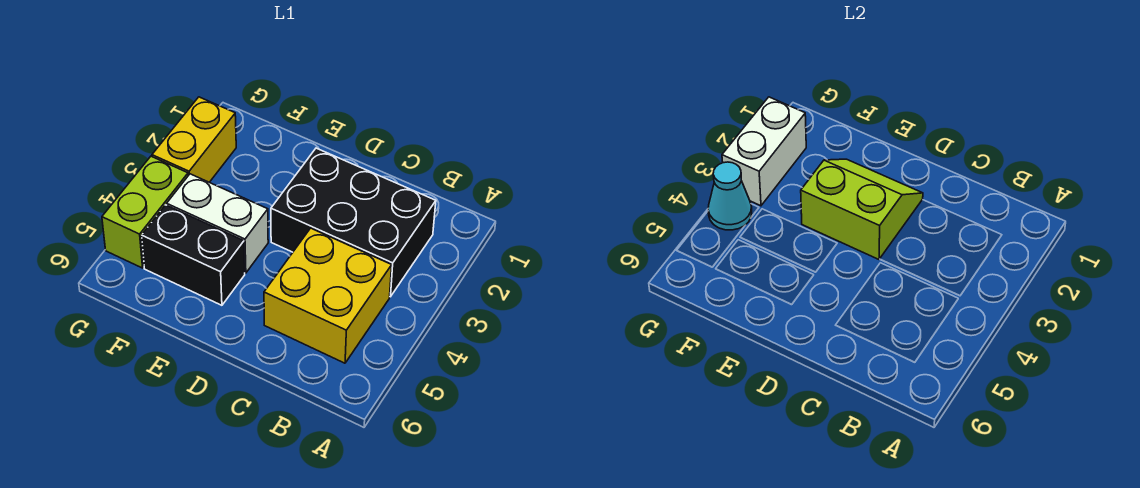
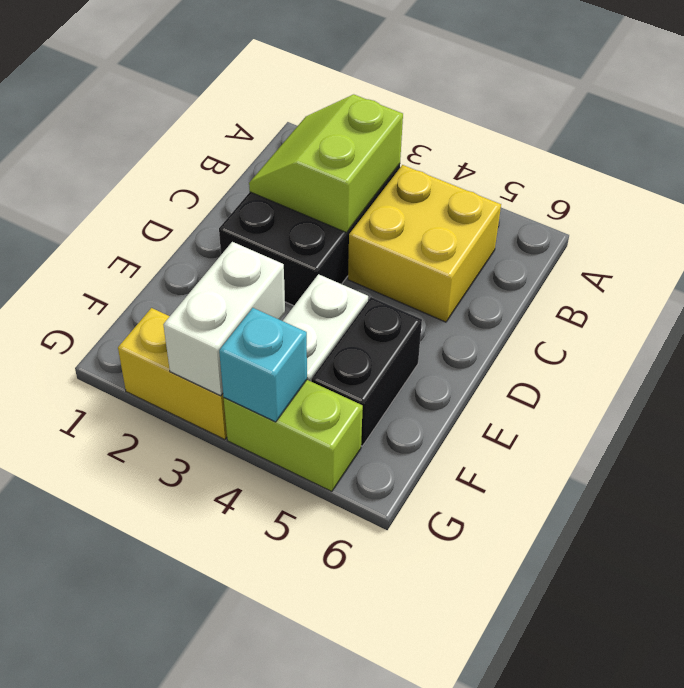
lime 2x2 slope [801,159,923,259] -> lime 2x2 slope moved to [249,94,403,233]
white 1x2 brick [722,97,806,206] -> white 1x2 brick turned to [163,242,285,396]
cyan 1x1 cone [708,162,752,230] -> cyan 1x1 brick [219,308,307,422]

